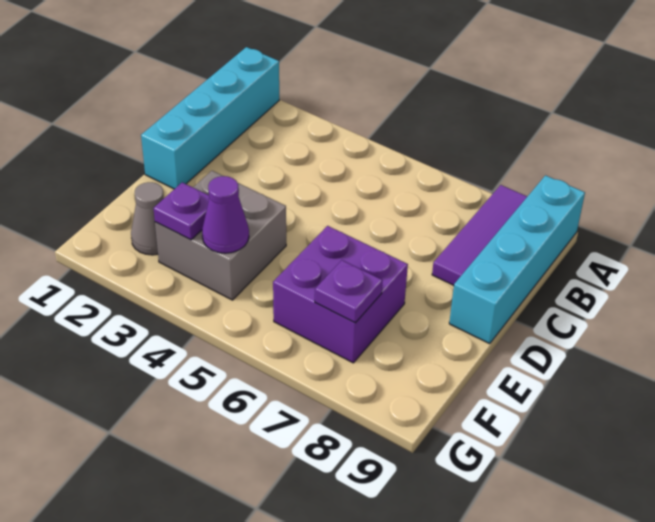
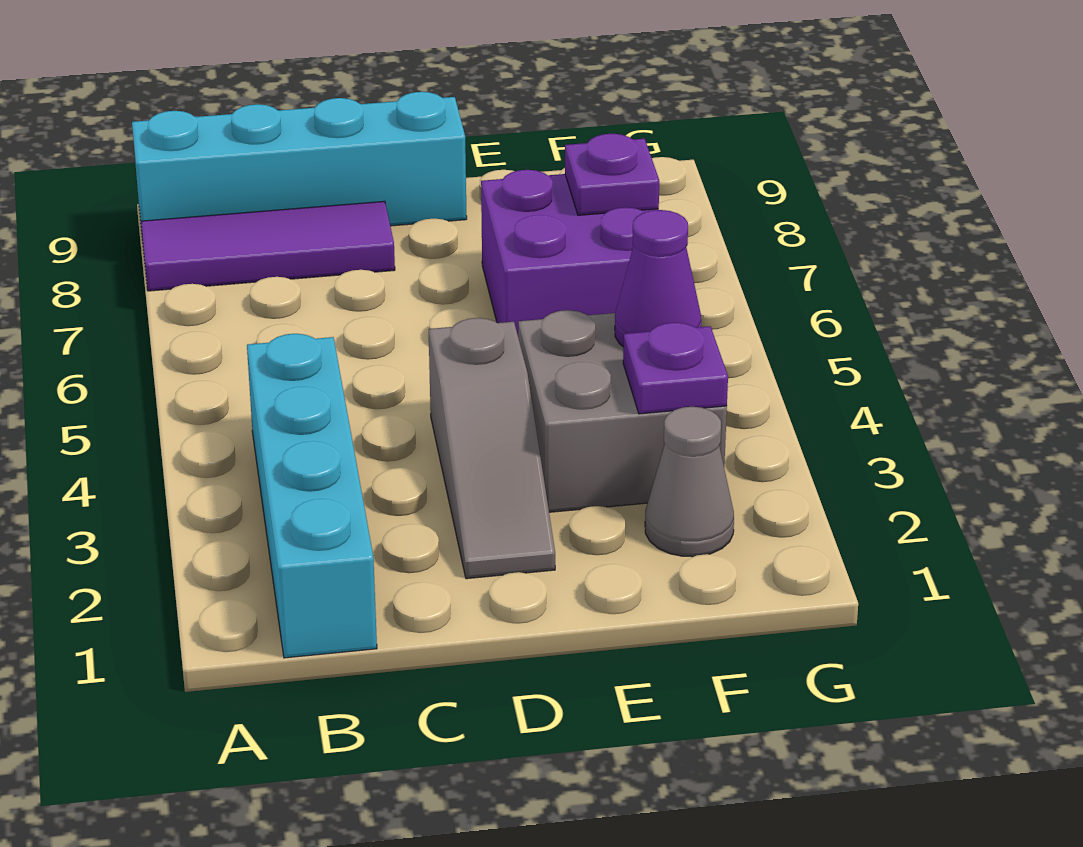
cyan 1x4 brick [141,47,279,189] -> cyan 1x4 brick turned to [247,334,377,658]
none -> grey 1x3 slope [429,318,555,579]

